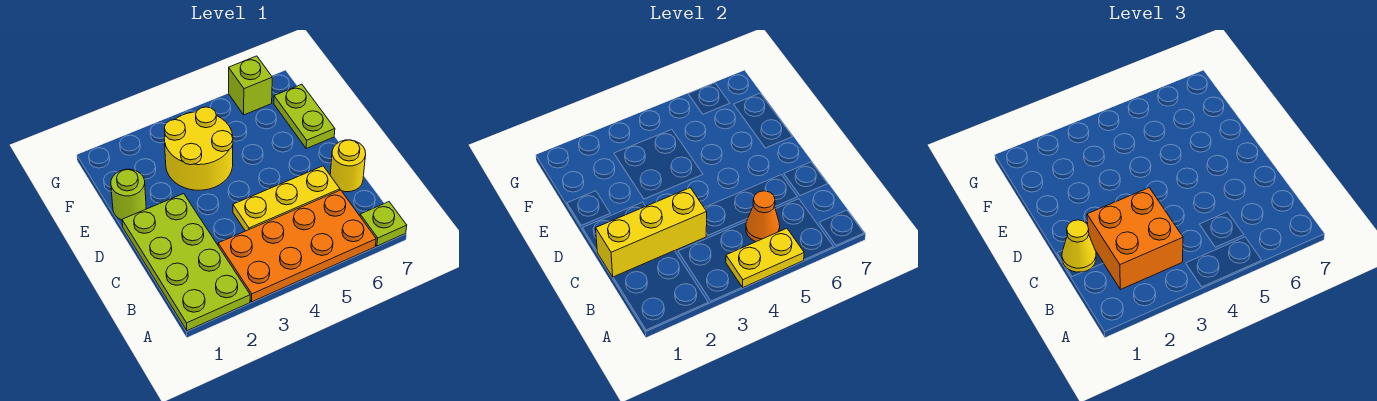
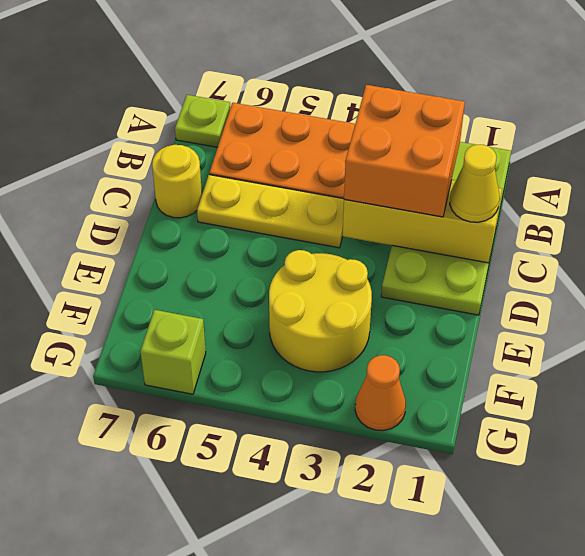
yellow 1x2 plate [726,228,804,287] -> none
orange 1x1 cone [746,191,780,242] -> orange 1x1 cone moved to [355,355,406,430]
lime 1x1 round brick [111,169,146,220] -> none
lime 1x2 plate [274,84,335,149] -> none

